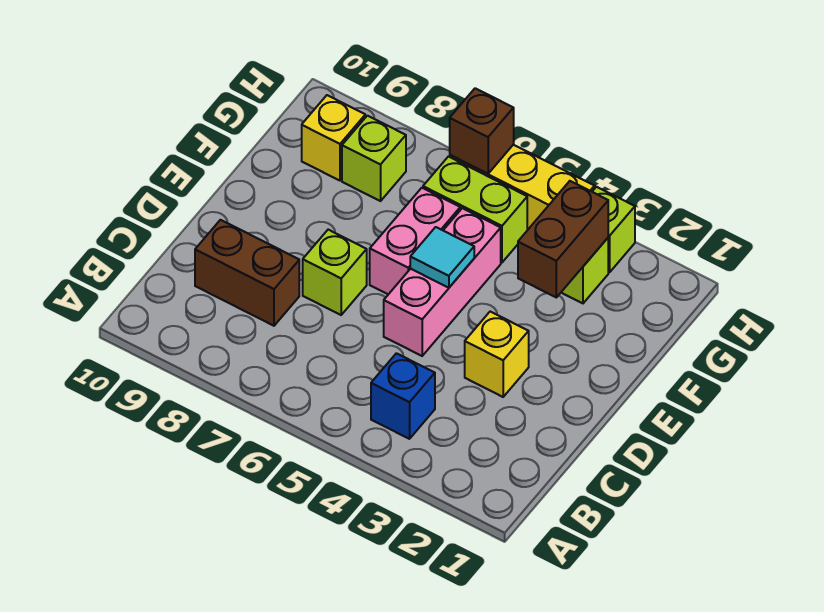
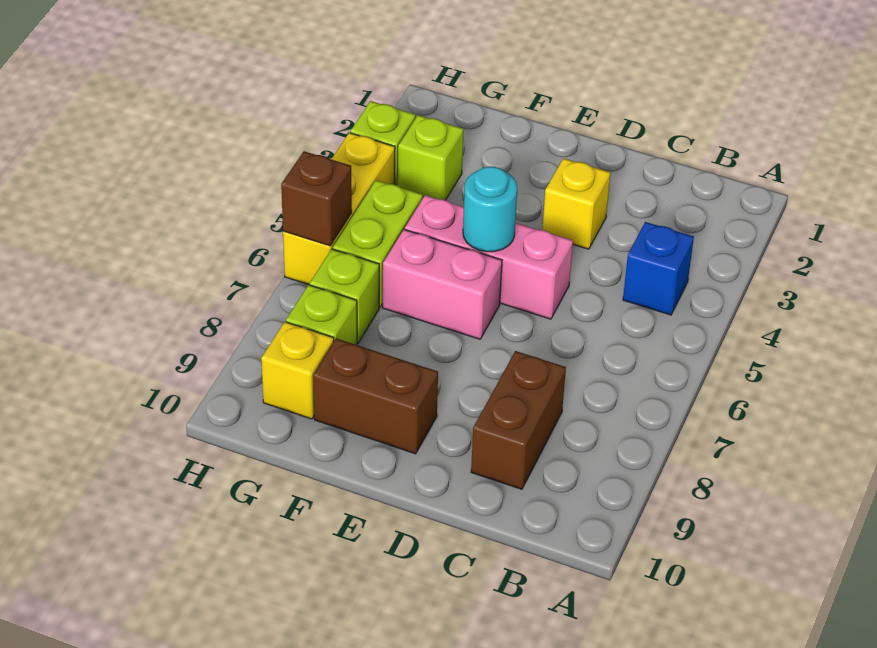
lime 1x1 brick [303,230,367,315] -> lime 1x1 brick moved to [310,249,379,343]
cyan 1x1 tile [410,227,474,288] -> cyan 1x1 round brick [463,167,517,252]
brown 1x2 brick [518,181,608,297] -> brown 1x2 brick moved to [313,338,438,454]

